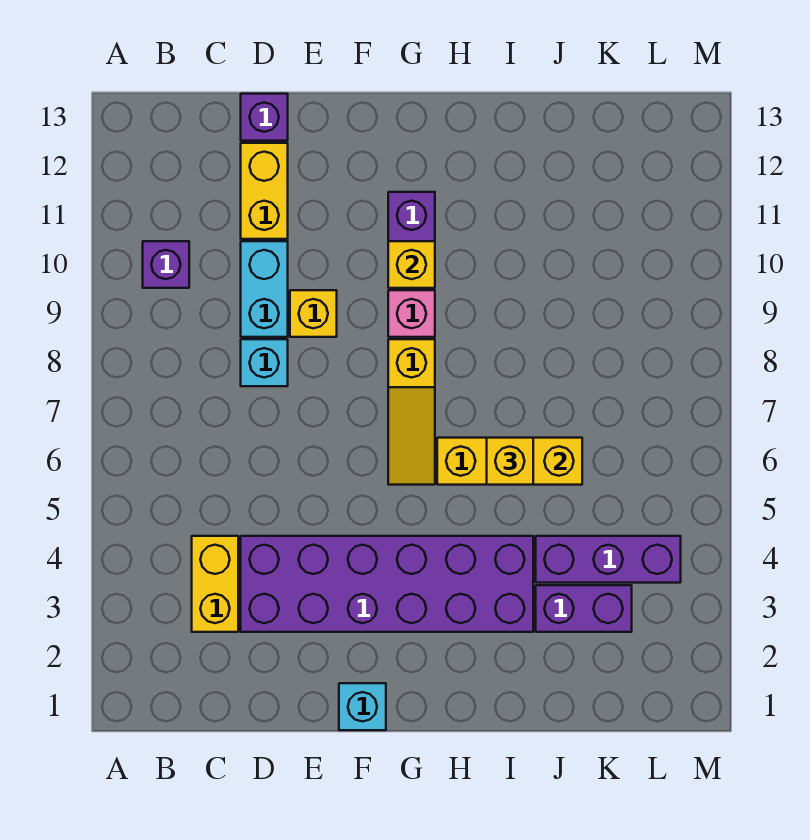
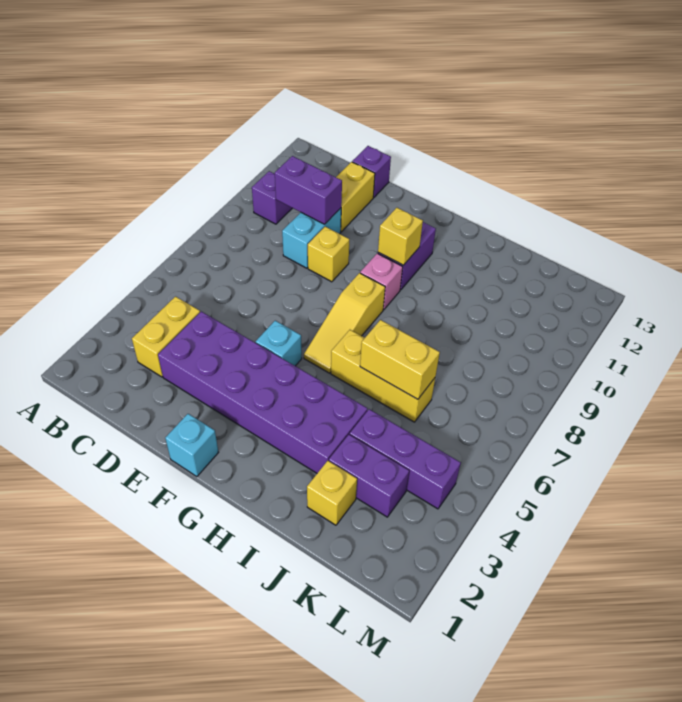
none -> purple 1x2 brick [275,156,342,224]
cyan 1x1 brick [241,339,288,386] -> cyan 1x1 brick moved to [256,321,302,366]
yellow 1x1 brick [487,438,533,485] -> yellow 1x1 brick moved to [307,461,357,525]

